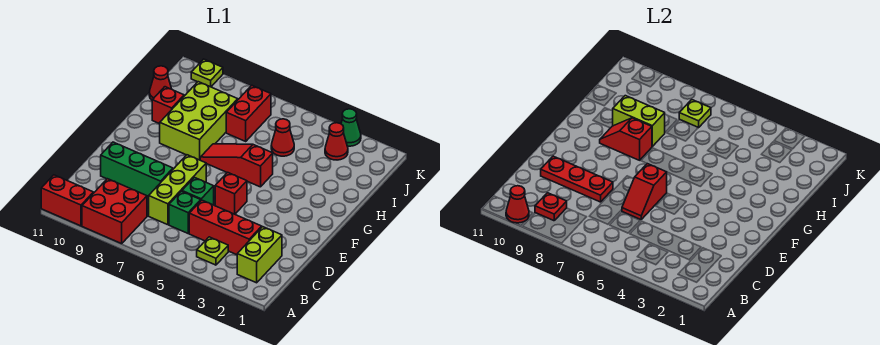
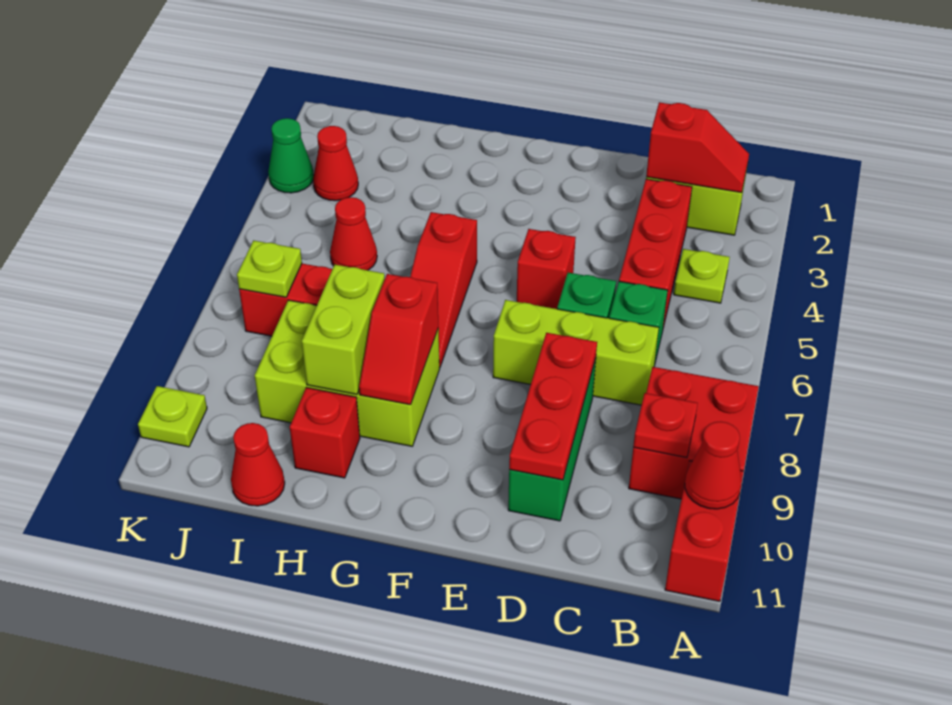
red 1x2 slope [622,164,667,220] -> red 1x2 slope moved to [646,102,749,193]

